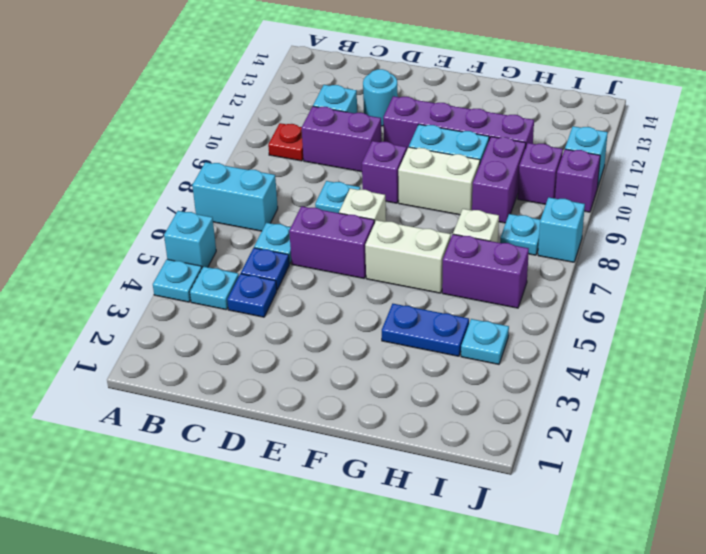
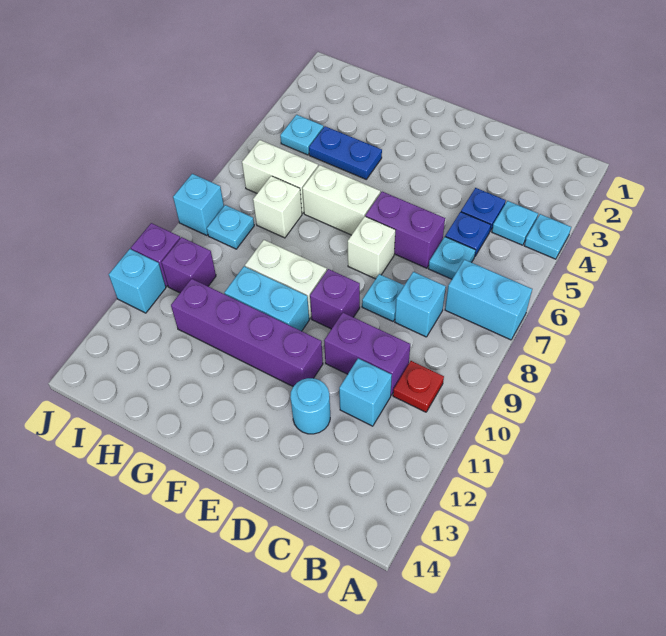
cyan 1x1 brick [164,211,216,267] -> cyan 1x1 brick moved to [395,272,446,337]
purple 1x2 brick [442,234,529,308] -> white 1x2 brick [242,140,318,214]
purple 1x2 brick [472,137,526,223] -> none

